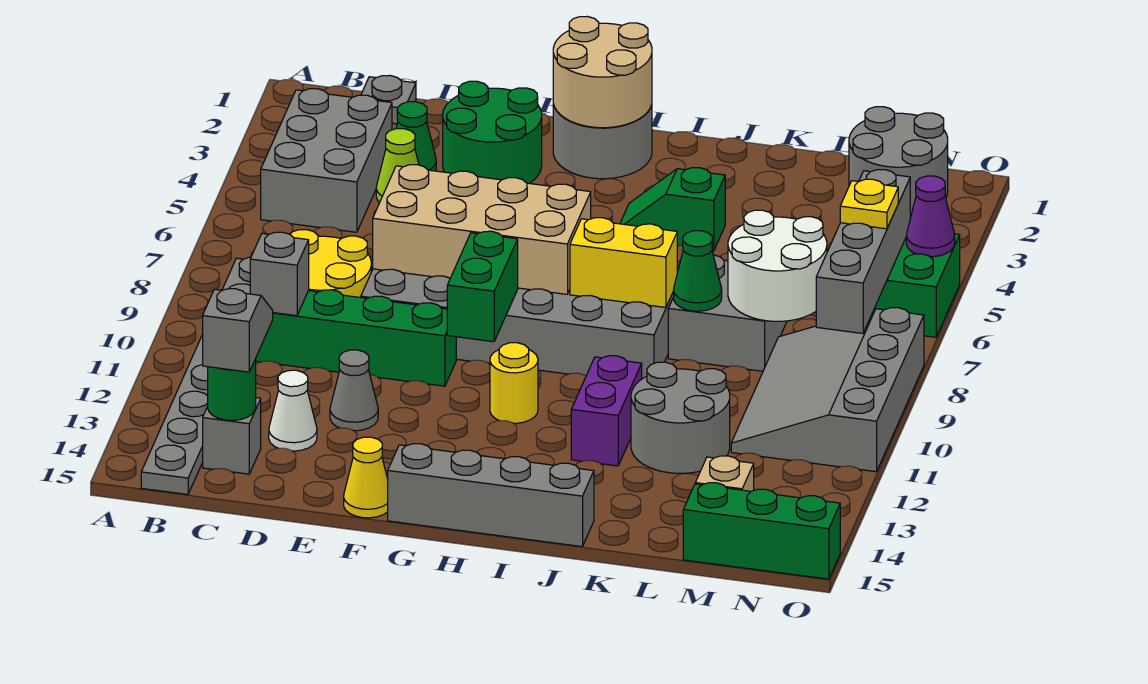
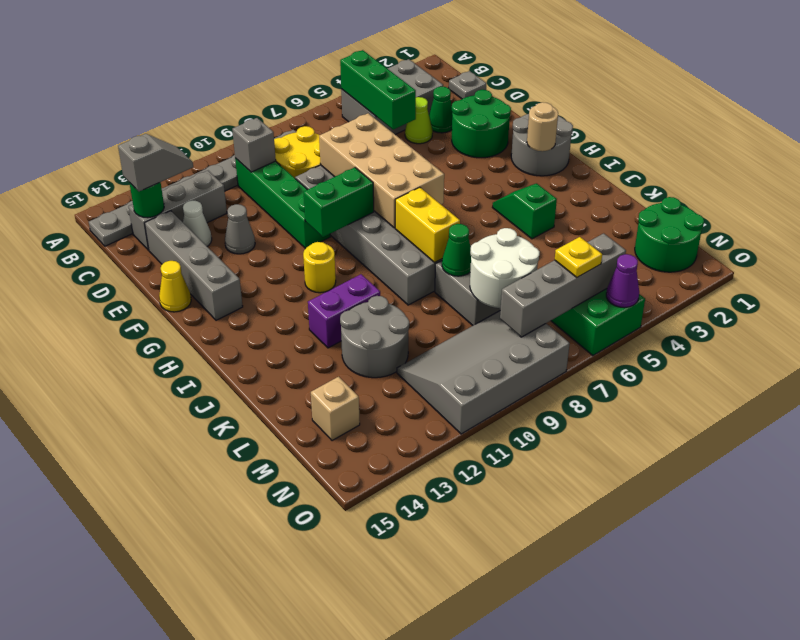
grey 1x1 brick [203,398,261,474] -> grey 1x3 brick [128,171,227,250]
tan 2x2 round brick [553,16,652,128] -> tan 1x1 round brick [527,102,558,151]
grey 1x4 brick [388,444,594,547] -> grey 1x4 brick moved to [145,211,243,320]
grey 2x2 round brick [849,107,948,217] -> green 2x2 round brick [635,197,704,272]
green 1x3 brick [683,483,840,579] -> green 1x3 brick moved to [340,50,416,130]

